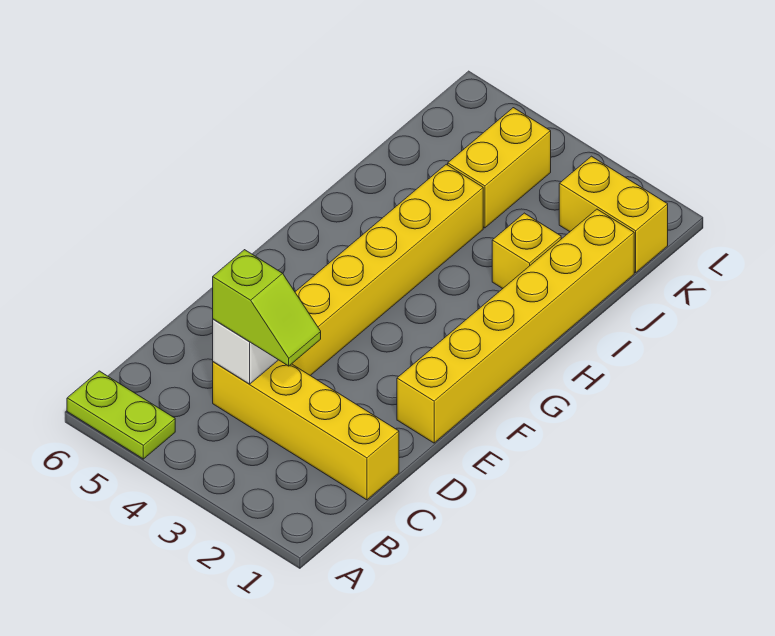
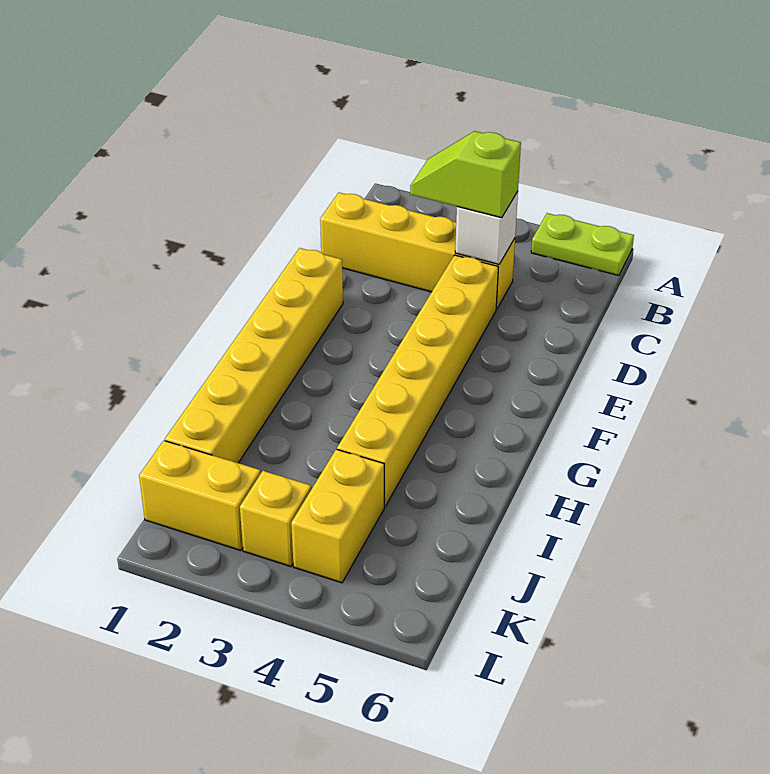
yellow 1x1 brick [492,213,561,288] -> yellow 1x1 brick moved to [240,471,311,566]

